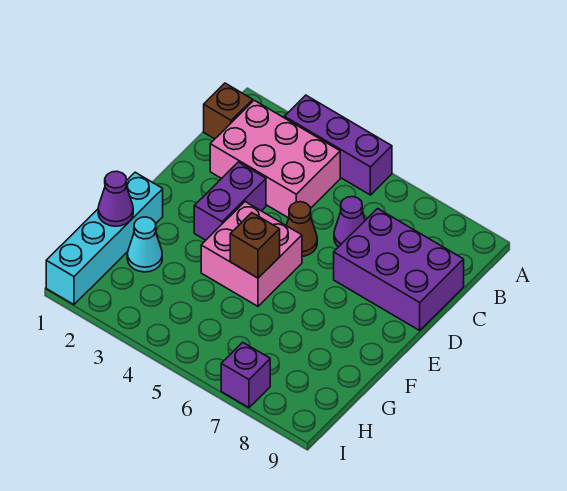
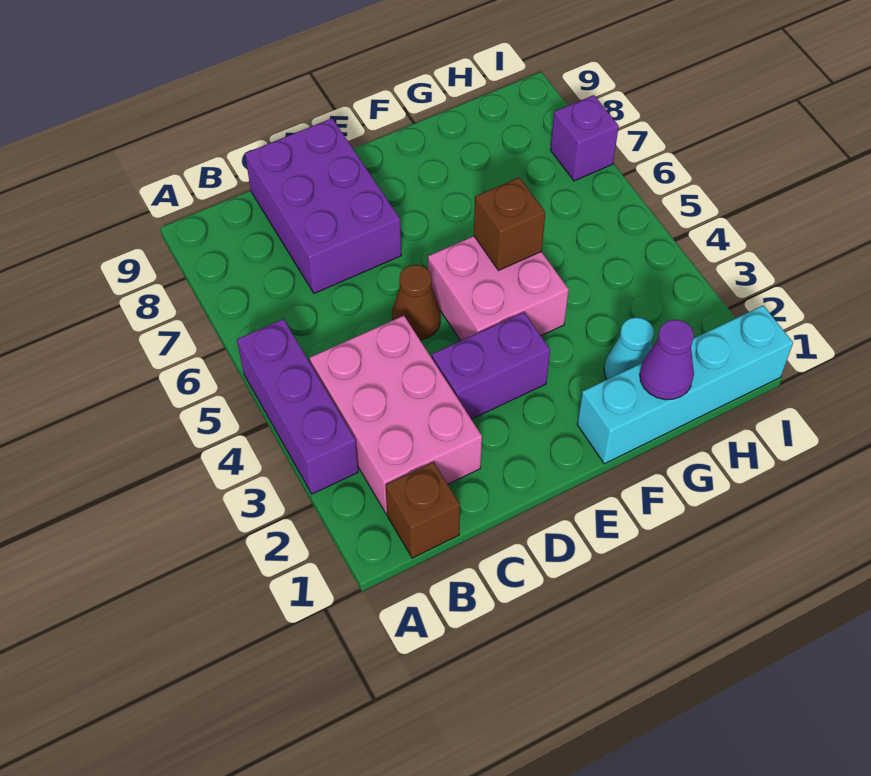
purple 1x1 cone [334,197,365,247] -> none

